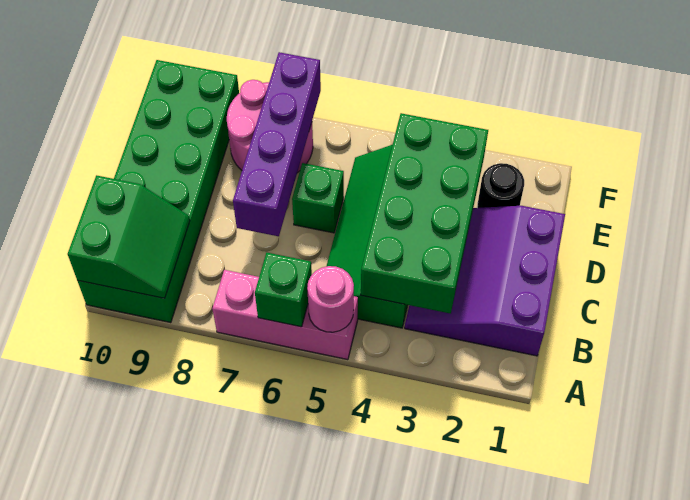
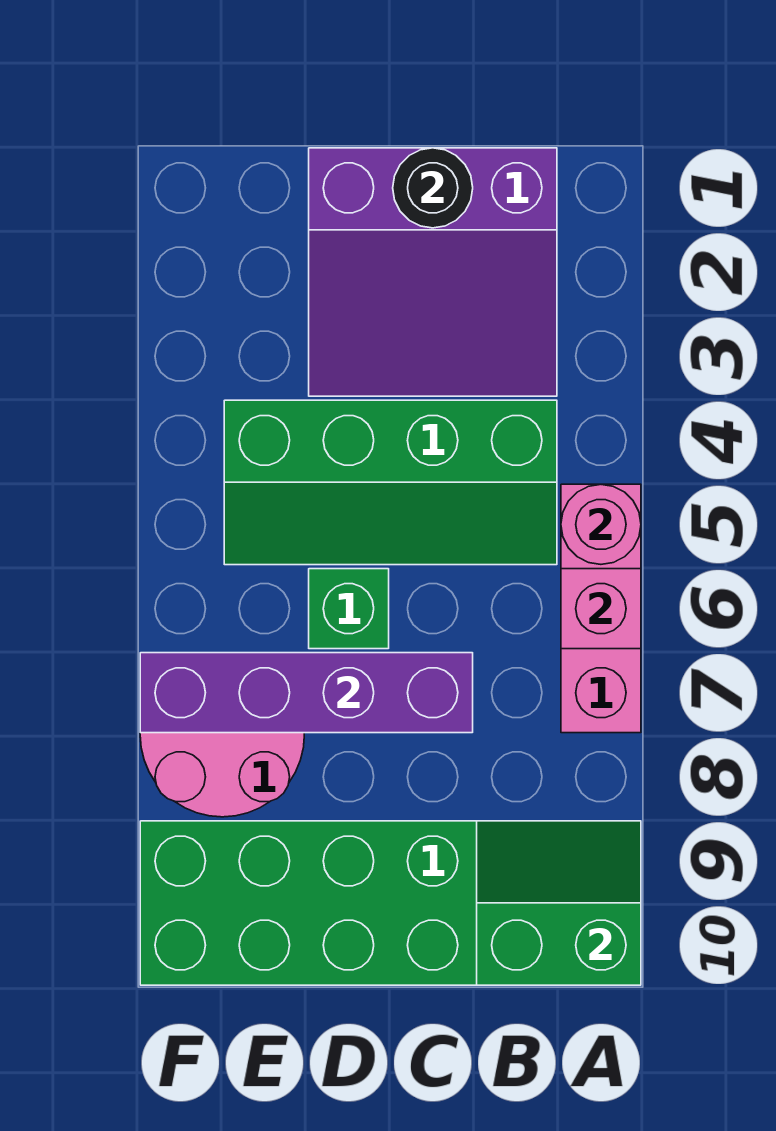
green 1x1 brick [255,253,312,327] -> pink 1x1 brick [561,569,641,649]
green 2x4 brick [361,113,488,314] -> none
black 1x1 round brick [477,163,524,208] -> black 1x1 round brick moved to [393,148,473,228]

